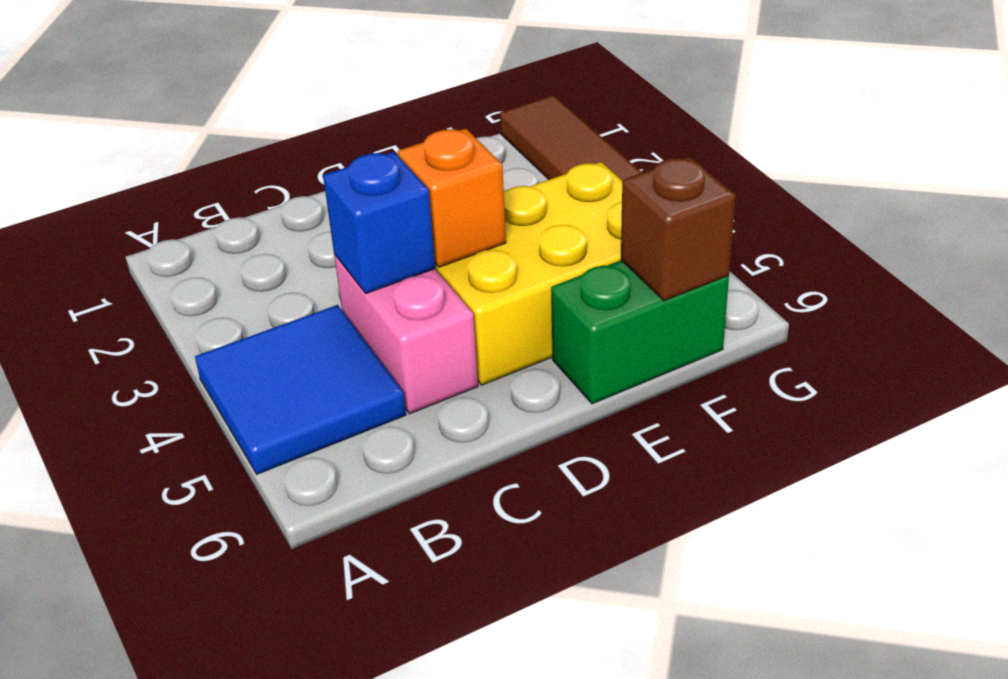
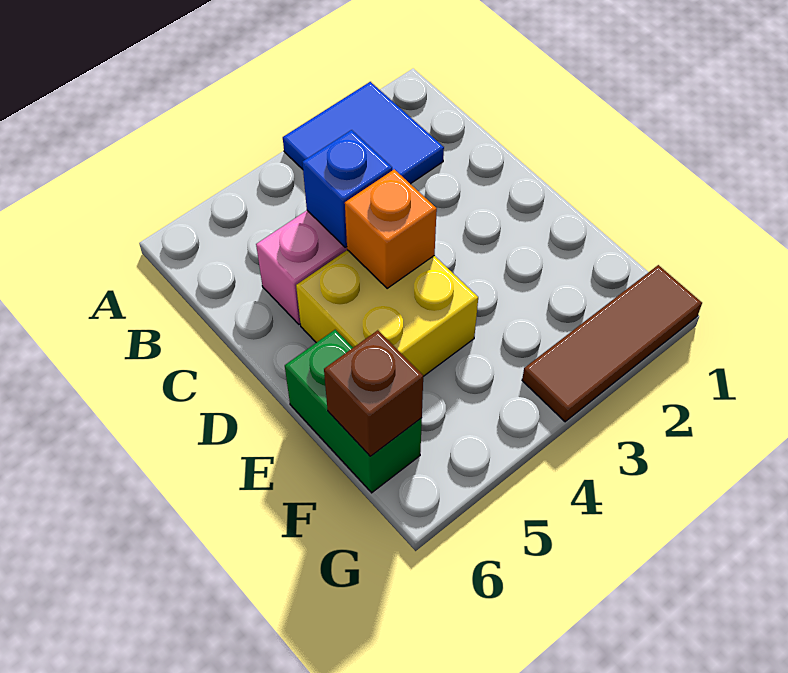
blue 2x2 tile [195,305,406,474] -> blue 2x2 tile moved to [283,82,444,184]
yellow 2x3 brick [435,162,622,385] -> yellow 2x2 brick [296,250,478,376]

